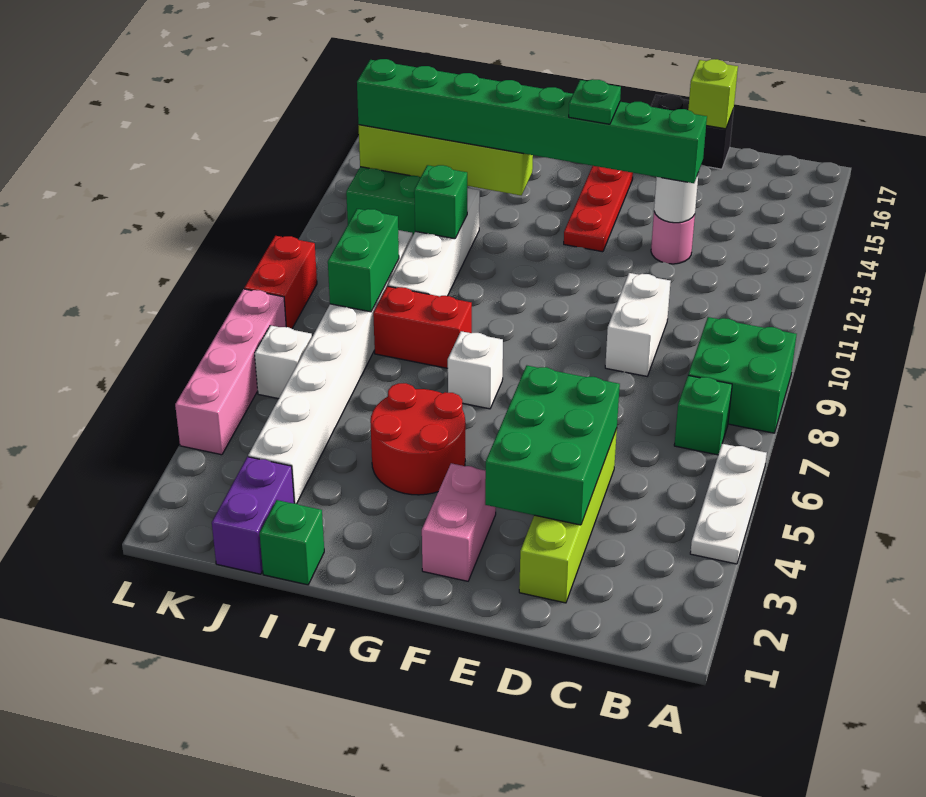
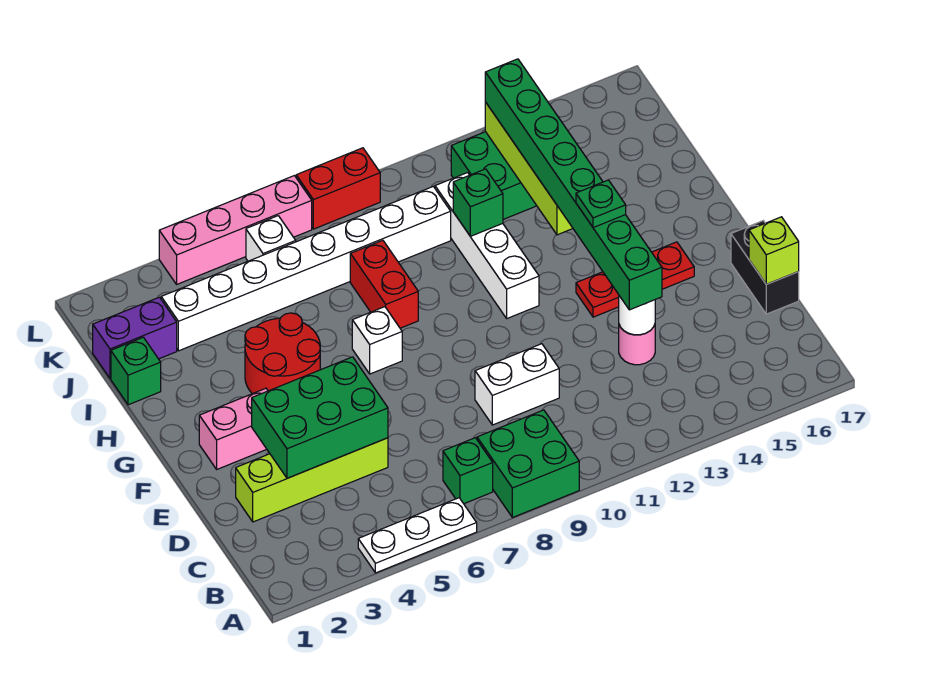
white 1x4 brick [388,188,480,296] -> white 1x4 brick turned to [435,173,539,318]
green 1x2 brick [328,209,399,312] -> none

